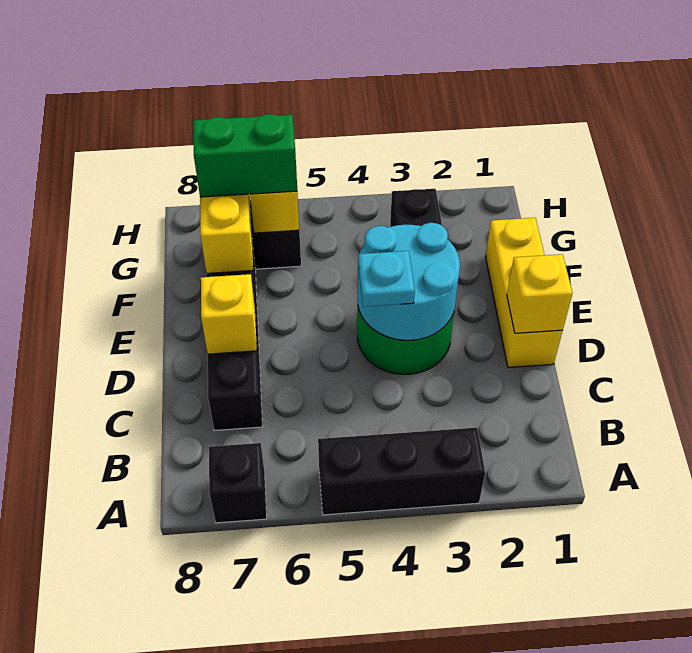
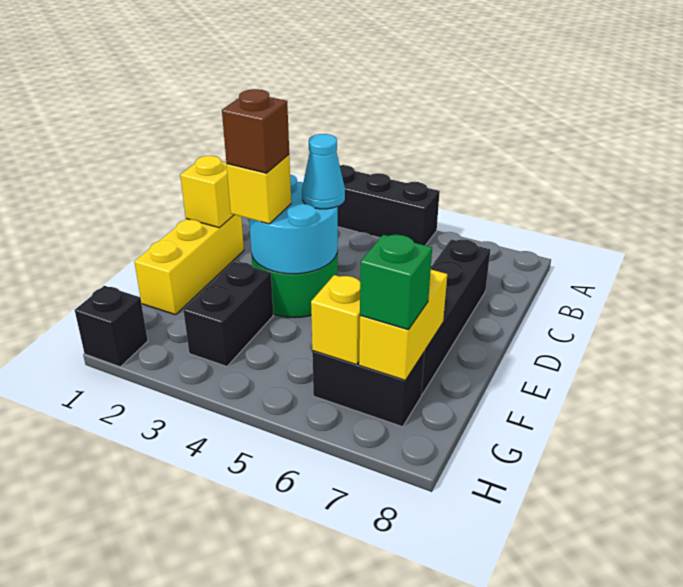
black 1x1 brick [209,443,267,523] -> black 1x1 brick moved to [75,286,148,367]
cyan 1x1 plate [358,251,415,307] -> cyan 1x1 cone [302,134,345,209]
yellow 1x1 brick [201,274,257,354] -> yellow 1x1 brick moved to [227,155,291,224]
none -> brown 1x1 brick [222,89,289,173]
green 1x2 brick [193,114,297,197] -> green 1x1 brick [360,235,432,330]

